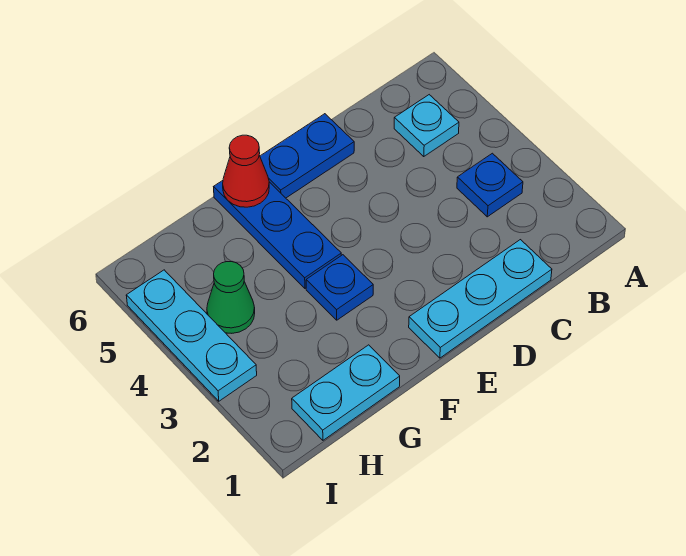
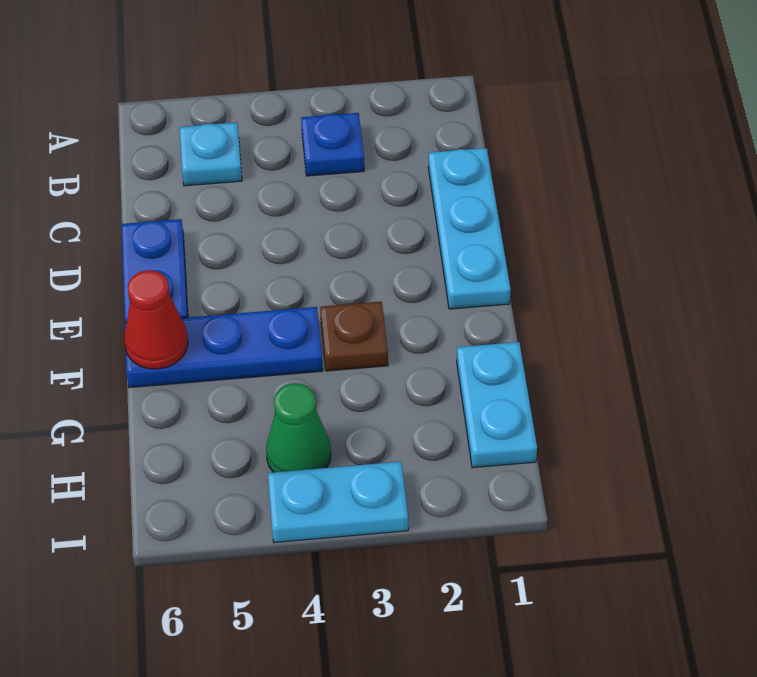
blue 1x1 plate [306,255,373,320] -> brown 1x1 plate [320,302,388,371]
cyan 1x3 plate [126,270,257,401] -> cyan 1x2 plate [268,462,408,542]

